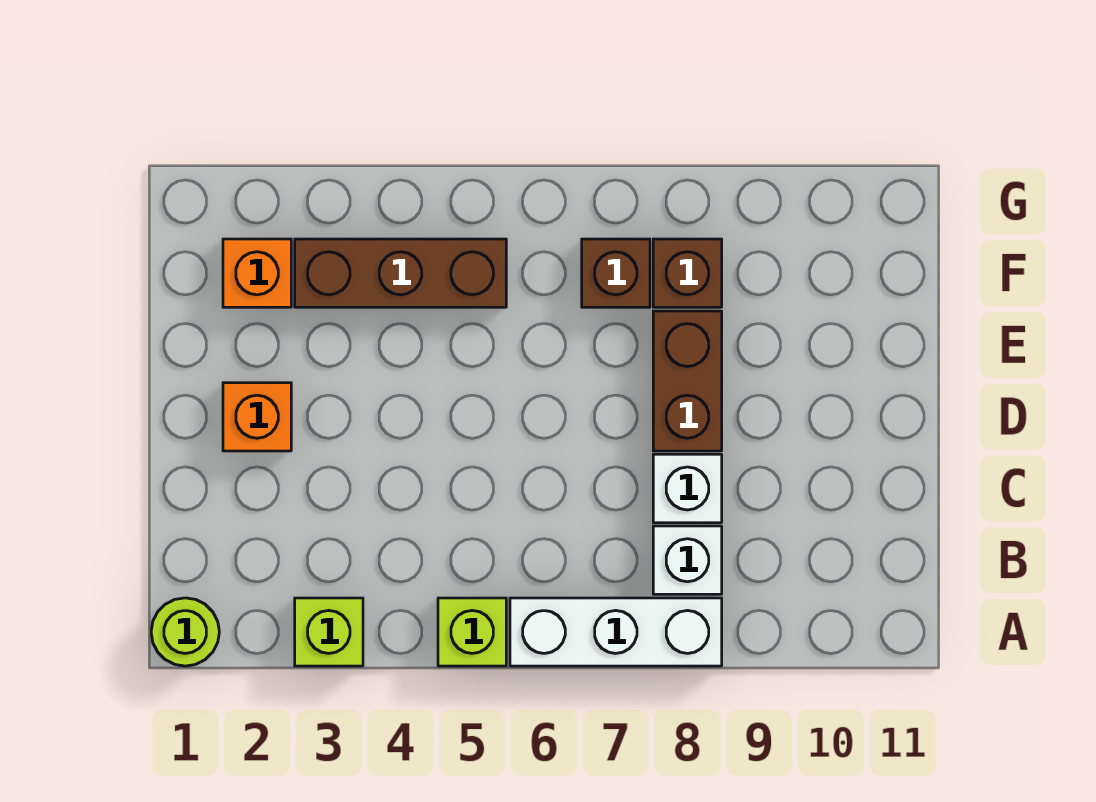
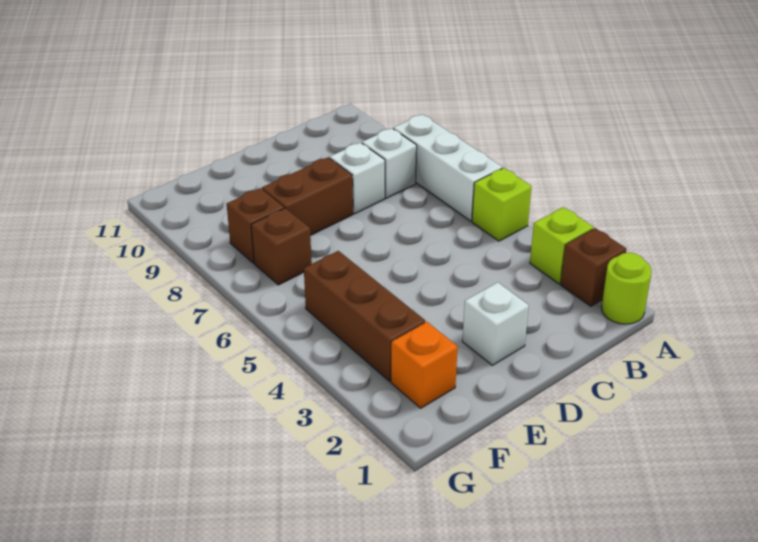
none -> brown 1x1 brick [561,228,626,306]
orange 1x1 brick [223,383,291,451] -> white 1x1 brick [462,282,529,365]

